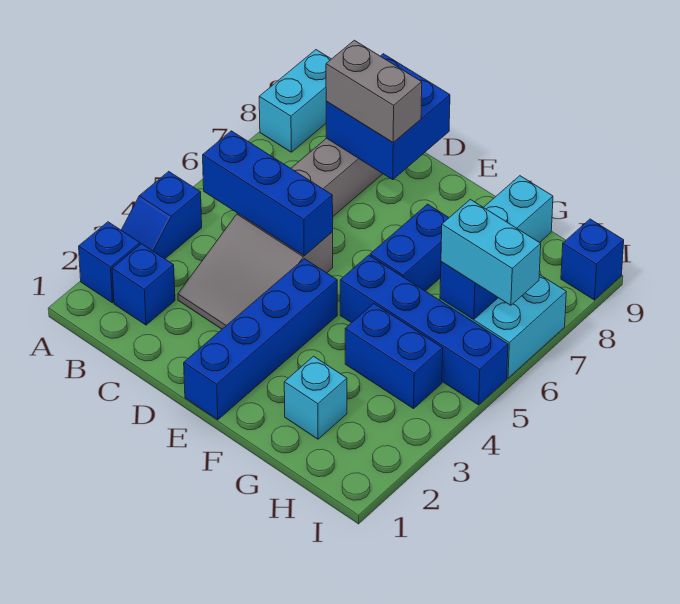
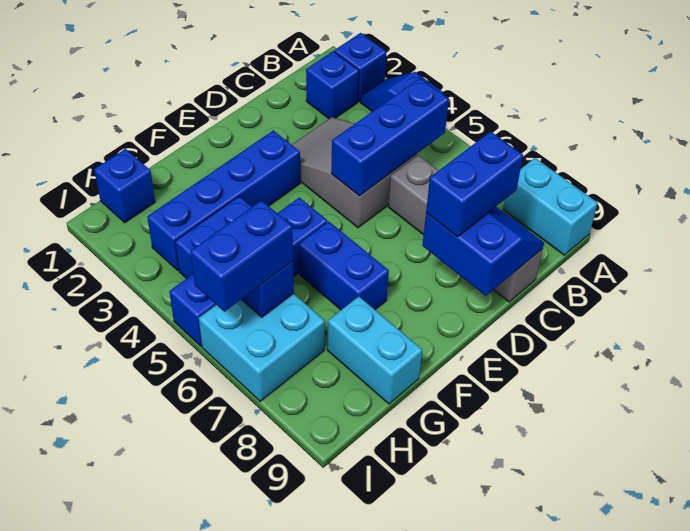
blue 2x2 brick [326,54,450,179] -> blue 2x2 slope [422,207,544,296]
grey 1x2 brick [326,40,422,143] -> blue 1x2 brick [426,132,523,237]
blue 1x4 brick [184,259,337,420] -> blue 1x4 brick turned to [147,131,300,271]
cyan 1x1 brick [284,356,347,439] -> none
cyan 1x2 brick [441,199,541,305] -> blue 1x2 brick [191,201,293,312]
blue 1x1 brick [561,219,624,300] -> blue 1x1 brick moved to [94,149,155,223]

